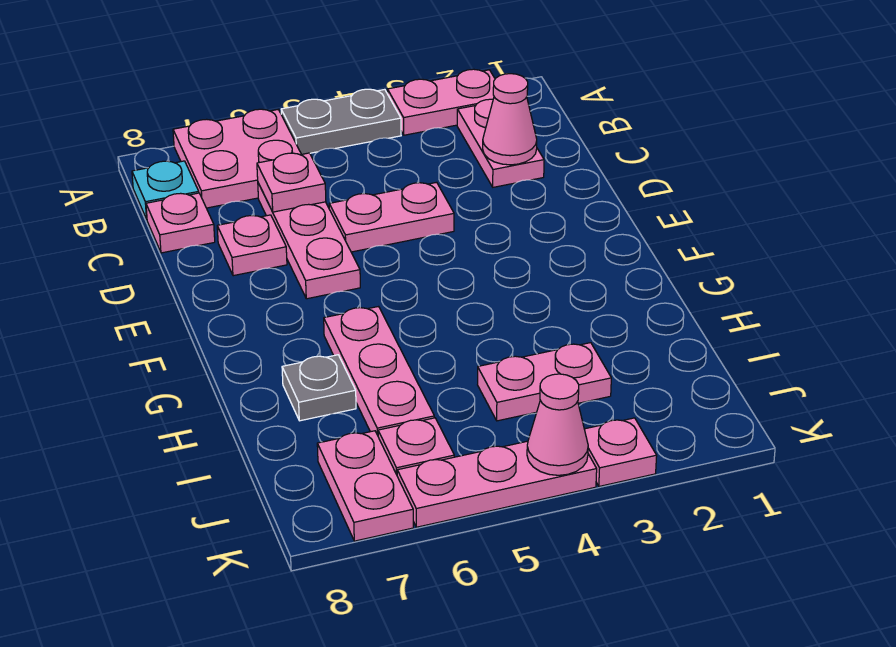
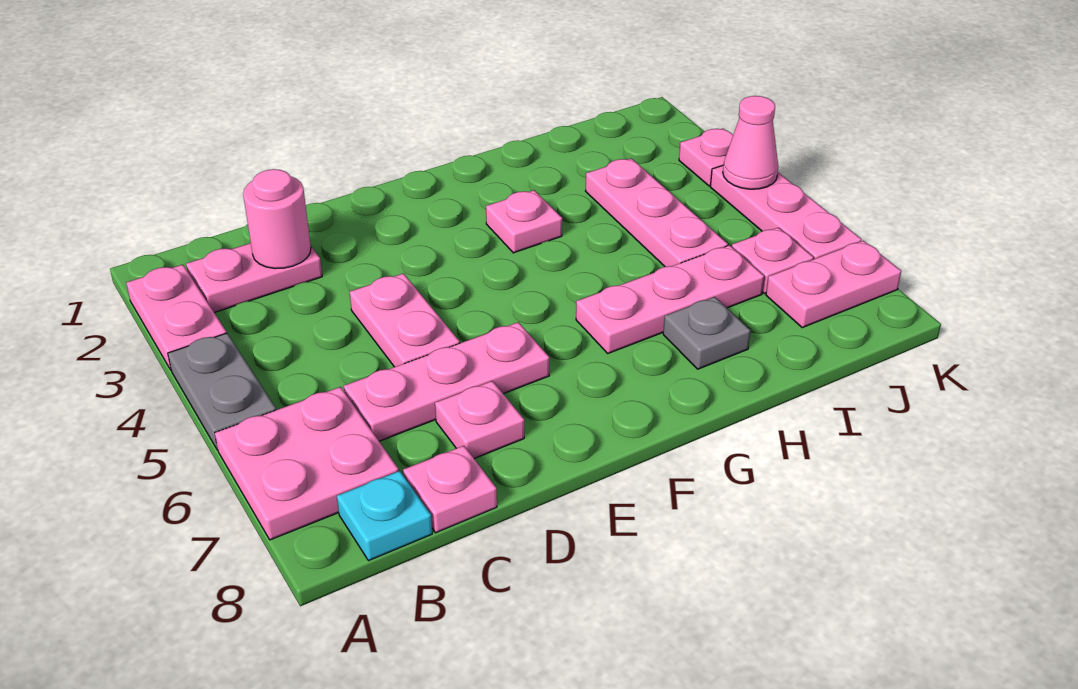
pink 1x1 cone [483,74,537,165] -> pink 1x1 round brick [243,169,311,269]
pink 1x1 plate [257,153,326,212] -> pink 1x1 plate moved to [486,190,562,253]
pink 1x2 plate [478,343,611,421] -> pink 1x3 plate [586,158,728,267]

